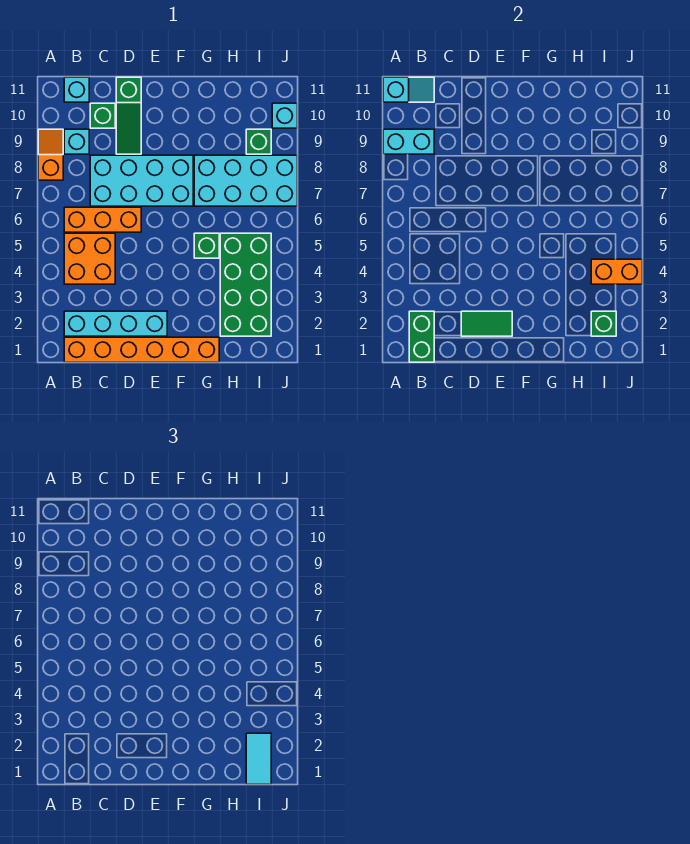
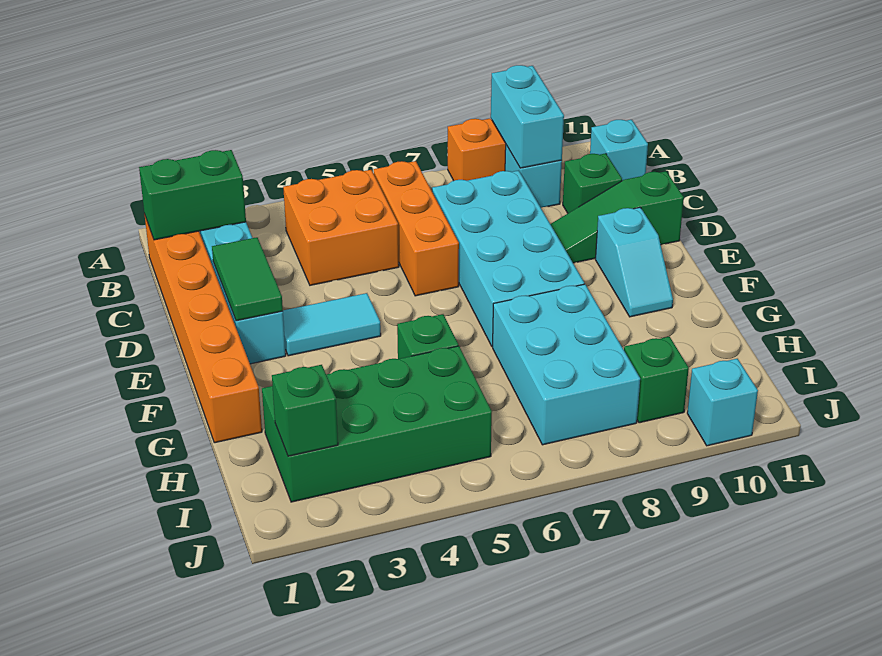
cyan 1x2 slope [383,77,434,102] -> cyan 1x2 slope moved to [596,207,673,317]
cyan 2x4 brick [194,155,297,206] -> cyan 2x3 brick [493,284,640,445]
cyan 1x2 tile [246,733,271,784] -> cyan 1x2 tile moved to [283,293,381,356]
orange 1x2 brick [591,259,642,284] -> none

